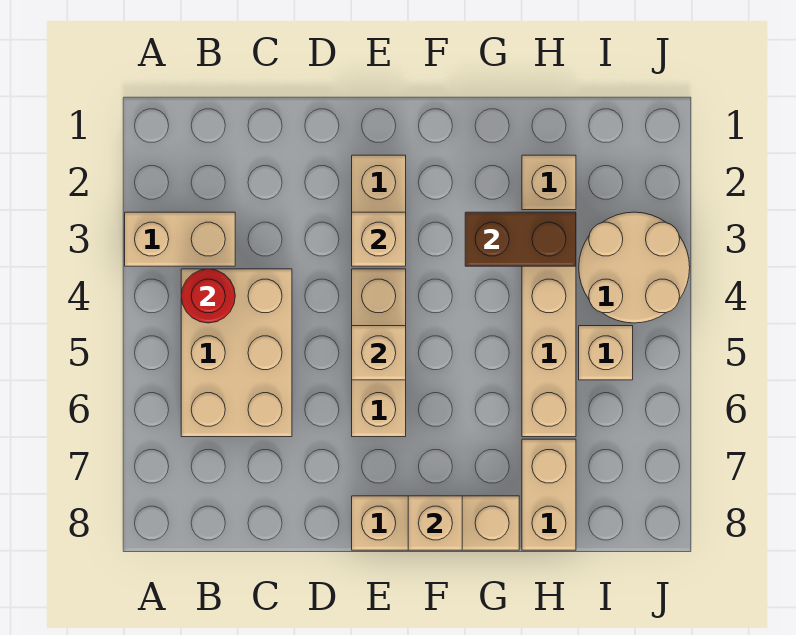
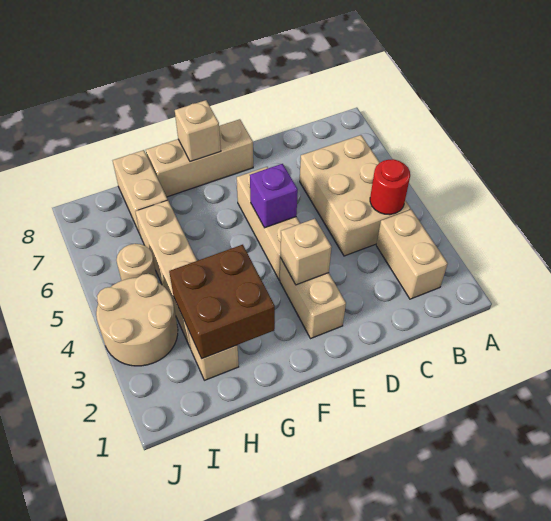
tan 1x2 brick [125,212,235,266] -> tan 1x2 brick turned to [376,210,448,299]
tan 1x1 brick [352,326,406,380] -> purple 1x1 brick [250,164,298,228]
brown 1x2 brick [465,212,576,266] -> brown 2x2 brick [169,245,275,359]
tan 1x1 brick [579,326,633,380] -> tan 1x1 round brick [117,244,157,280]

